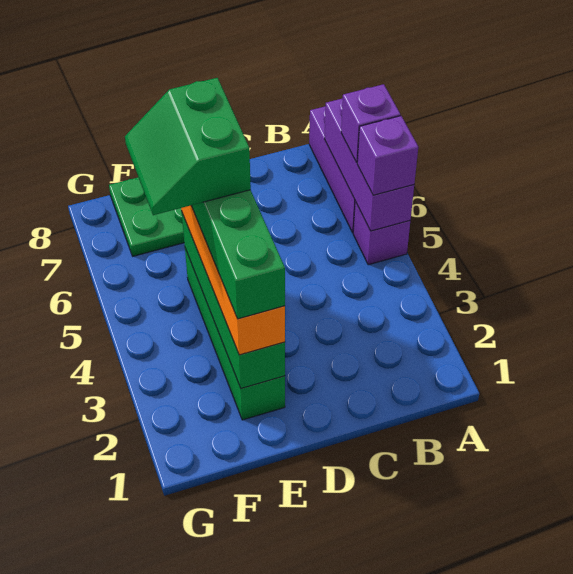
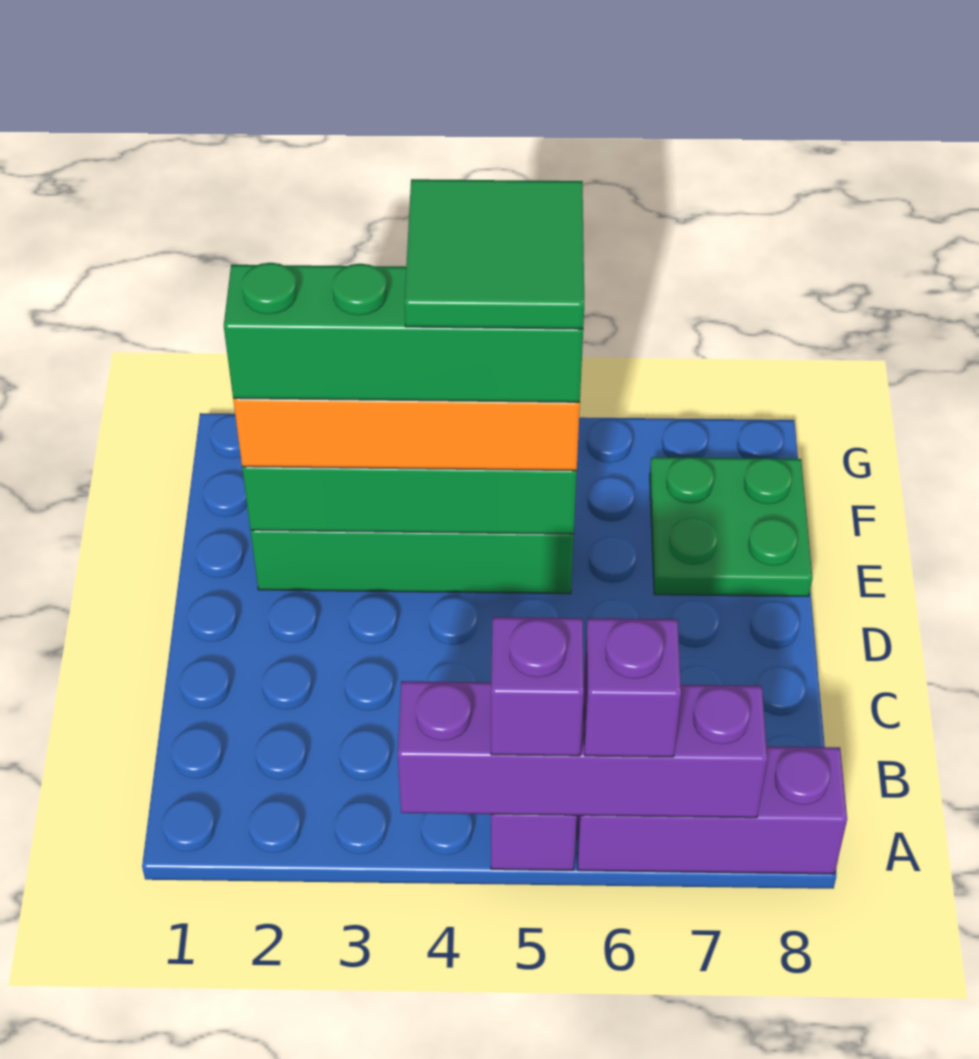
purple 1x3 brick [325,98,414,231] -> purple 1x4 brick [398,681,767,818]
green 2x2 slope [125,78,251,215] -> green 2x2 tile [404,179,584,329]

